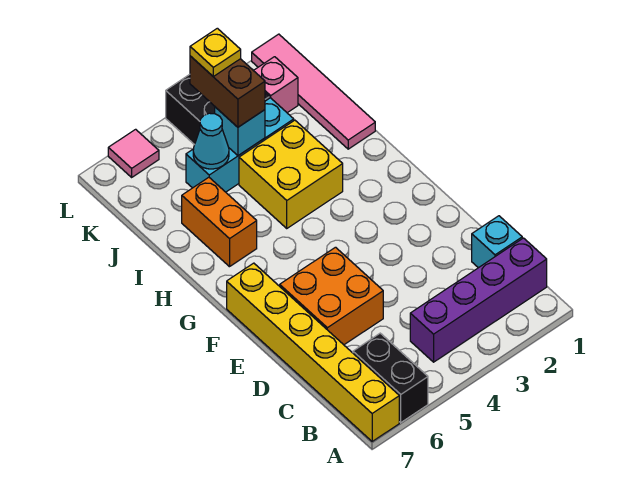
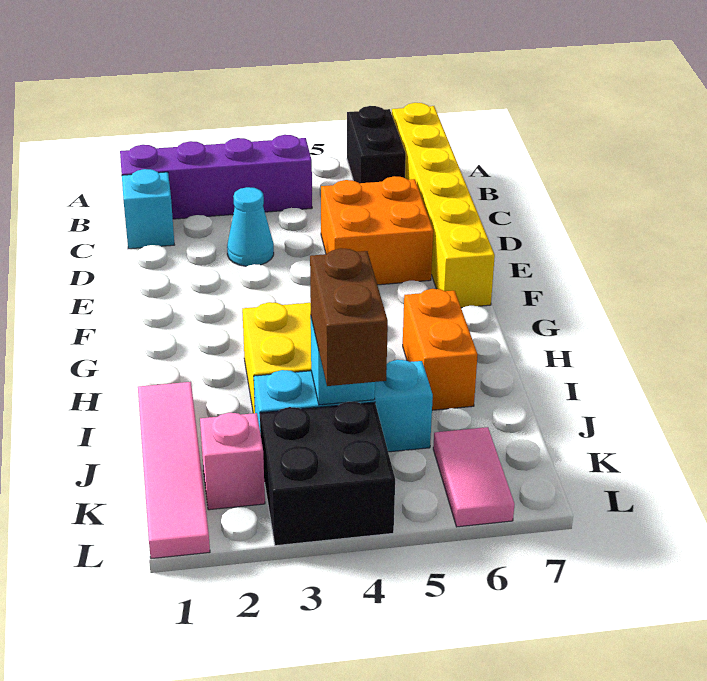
cyan 1x1 cone [193,113,229,169] -> cyan 1x1 cone moved to [227,187,274,266]
yellow 1x1 plate [190,28,241,77] -> none
pink 1x1 tile [108,129,159,177] -> pink 1x2 tile [433,427,515,527]

